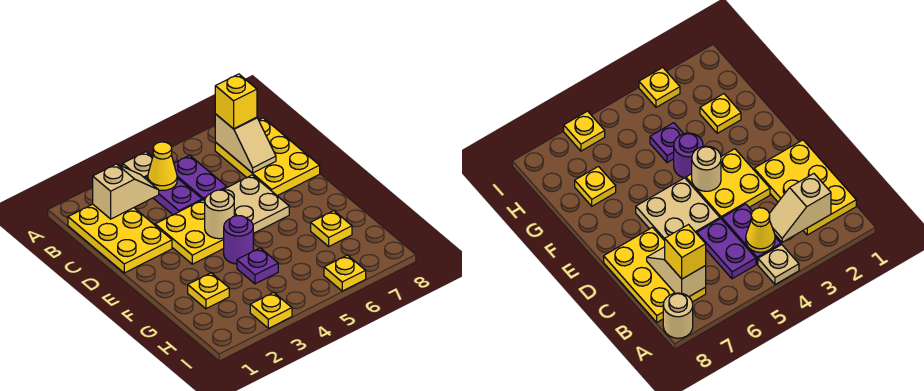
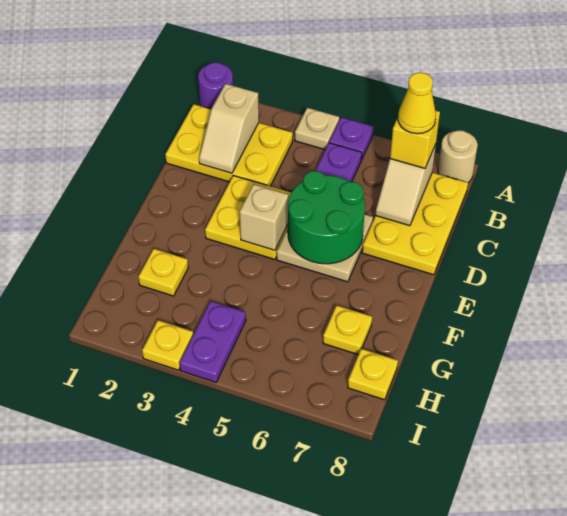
yellow 2x3 plate [68,204,172,273] -> yellow 2x3 plate turned to [165,104,293,186]
tan 1x2 slope [93,164,159,219] -> tan 1x2 slope turned to [199,84,259,173]
purple 1x2 plate [145,177,202,215] -> purple 1x2 plate moved to [180,301,246,382]
yellow 1x1 cone [148,142,177,190] -> yellow 1x1 cone moved to [398,73,436,134]
none -> green 2x2 round brick [288,171,365,264]
tan 1x1 round brick [205,190,234,239] -> tan 1x1 brick [240,184,288,250]
purple 1x1 round brick [224,216,253,264] -> purple 1x1 round brick moved to [198,63,233,109]
purple 1x1 plate [237,248,278,284] -> purple 1x1 plate moved to [329,117,374,160]
yellow 1x1 plate [324,255,366,291] -> yellow 1x1 plate moved to [348,349,398,400]

